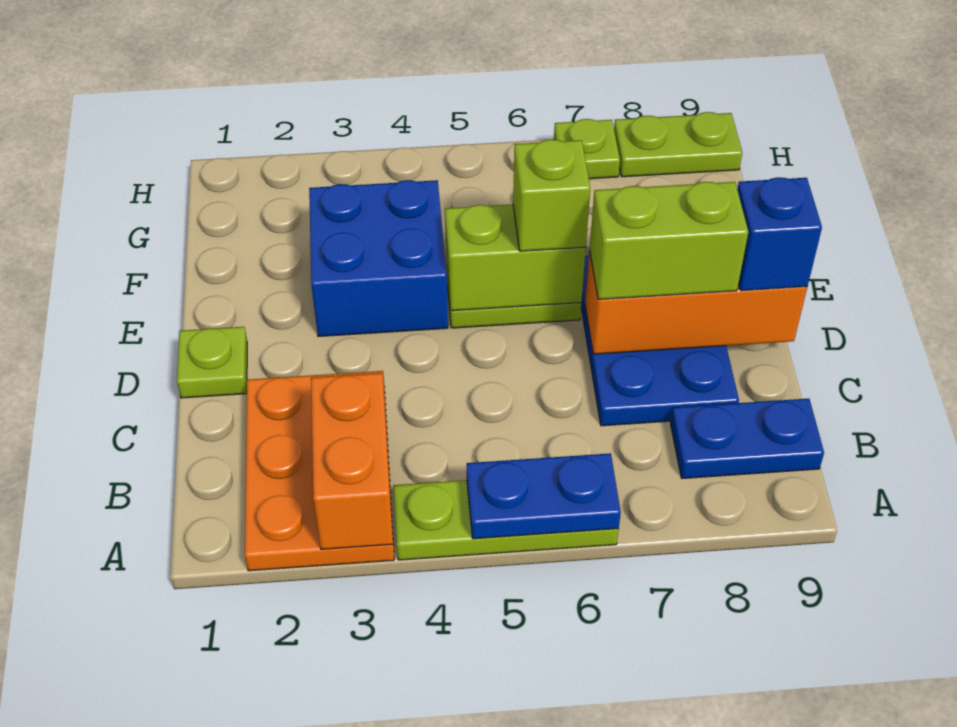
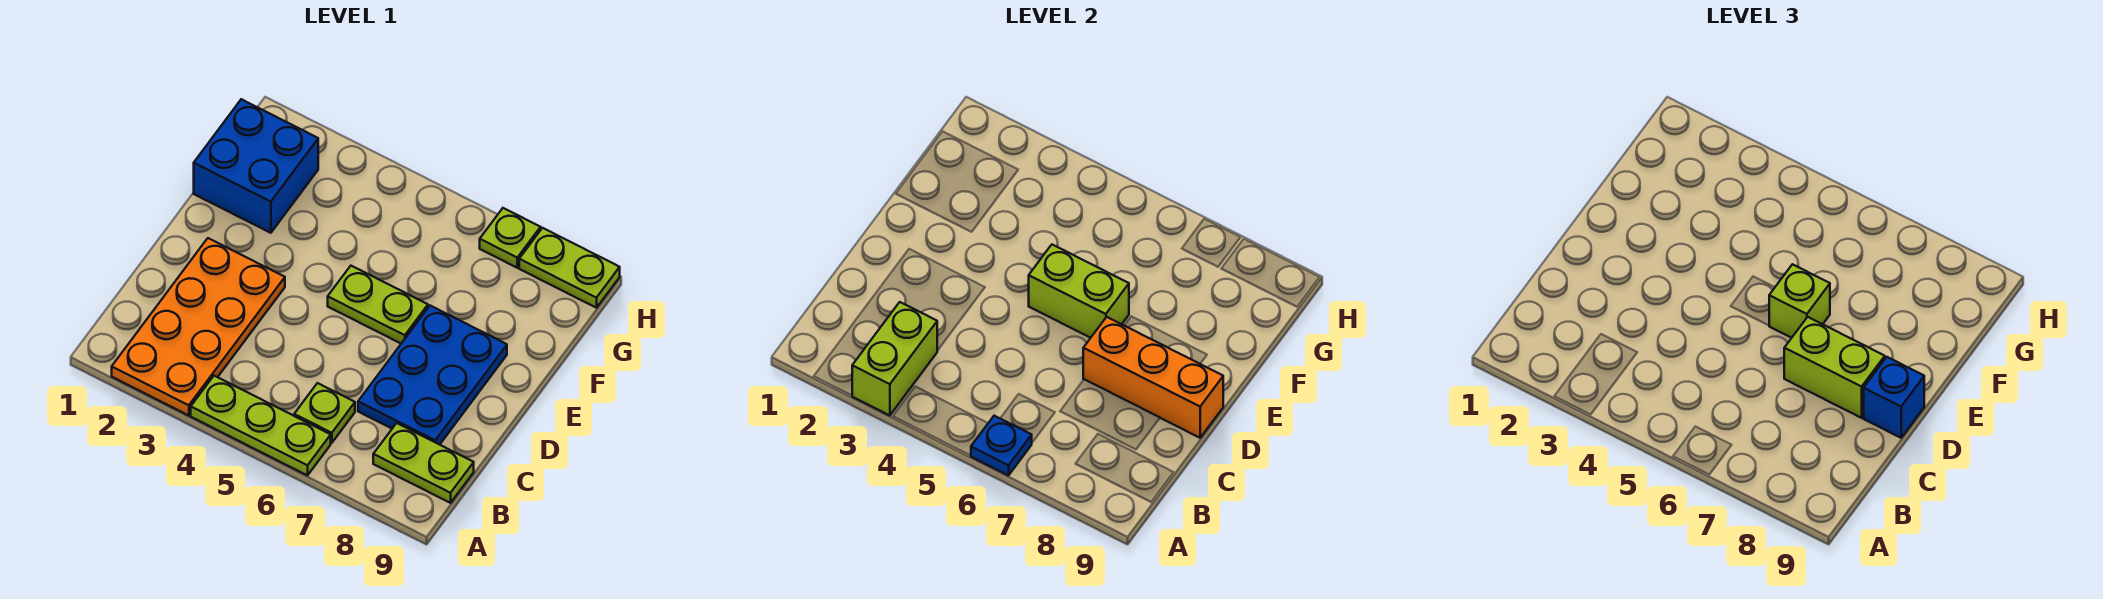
orange 2x3 plate [245,371,394,571] -> orange 2x4 plate [112,238,285,416]
orange 1x2 brick [311,373,393,549] -> lime 1x2 brick [852,302,938,416]
blue 1x2 plate [467,453,621,539] -> blue 1x1 plate [971,416,1032,476]
blue 1x2 plate [671,399,824,478] -> lime 1x2 plate [373,423,474,503]
lime 1x1 plate [177,327,247,398] -> lime 1x1 plate moved to [294,383,355,443]
blue 2x2 brick [309,180,448,337] -> blue 2x2 brick moved to [194,99,318,233]

